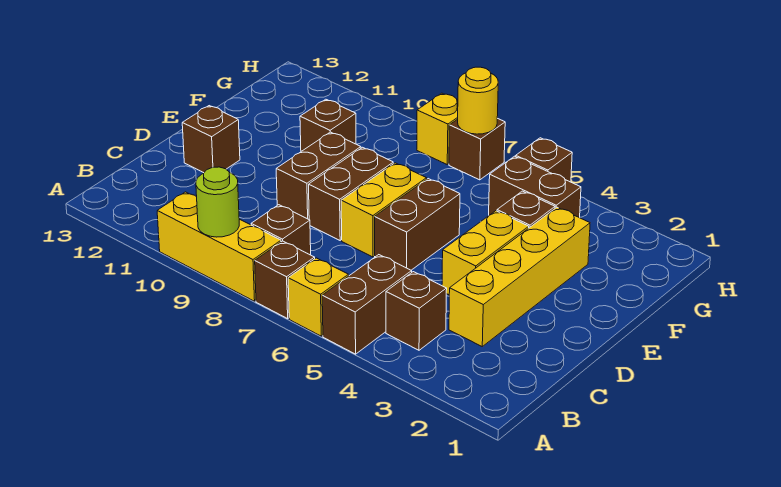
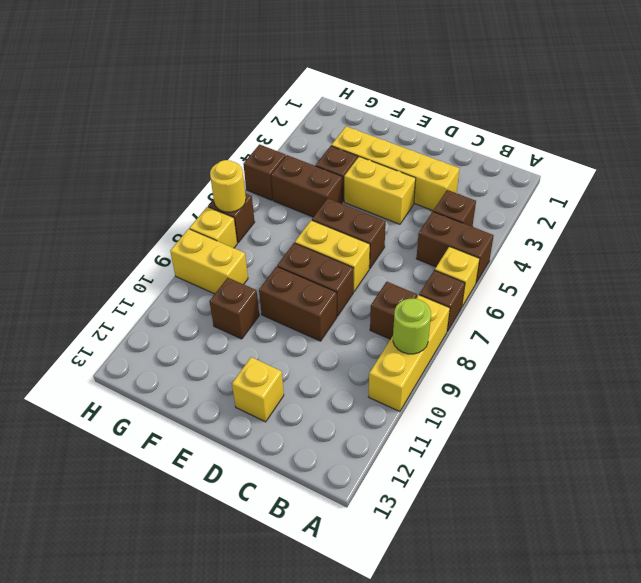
brown 1x1 brick [182,106,240,173] -> yellow 1x1 brick [232,357,284,422]
brown 1x2 brick [489,156,581,218] -> brown 1x2 brick turned to [271,155,342,217]
none -> yellow 1x2 brick [170,229,248,294]

